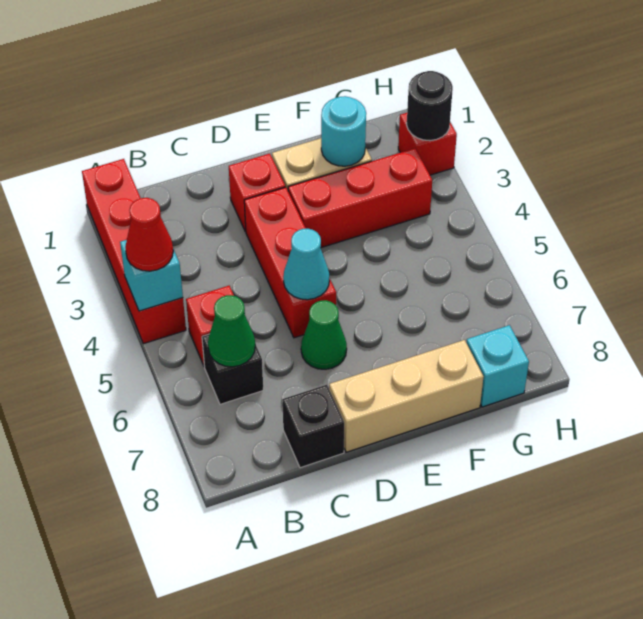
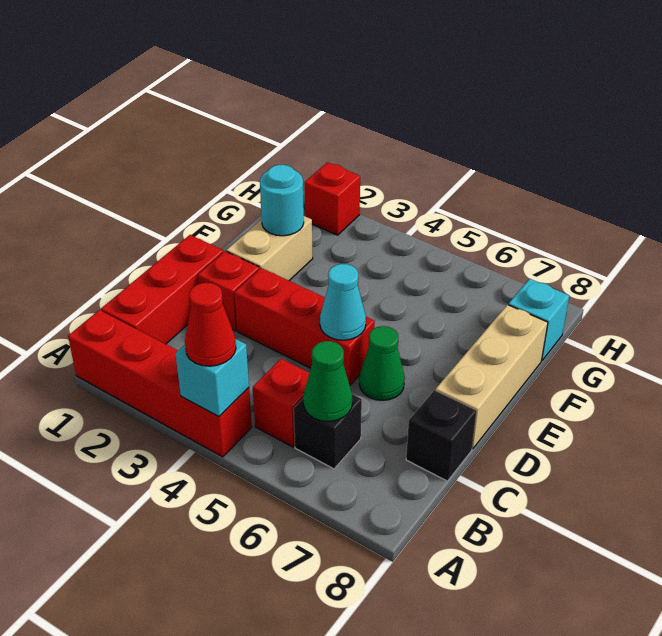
red 1x3 brick [288,148,432,248] -> red 1x3 brick moved to [101,235,223,344]
black 1x1 round brick [407,71,453,141] -> none

